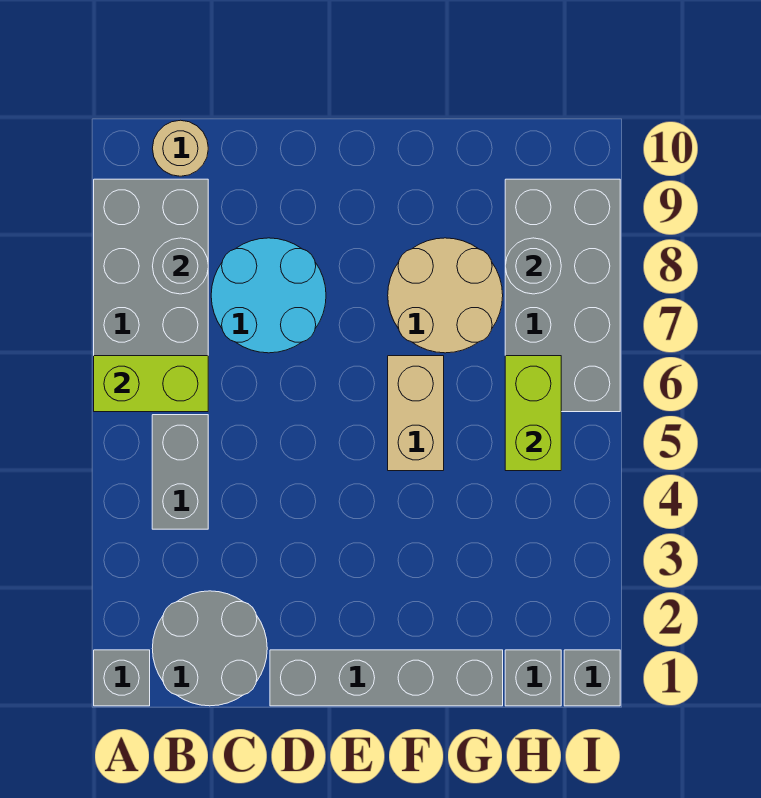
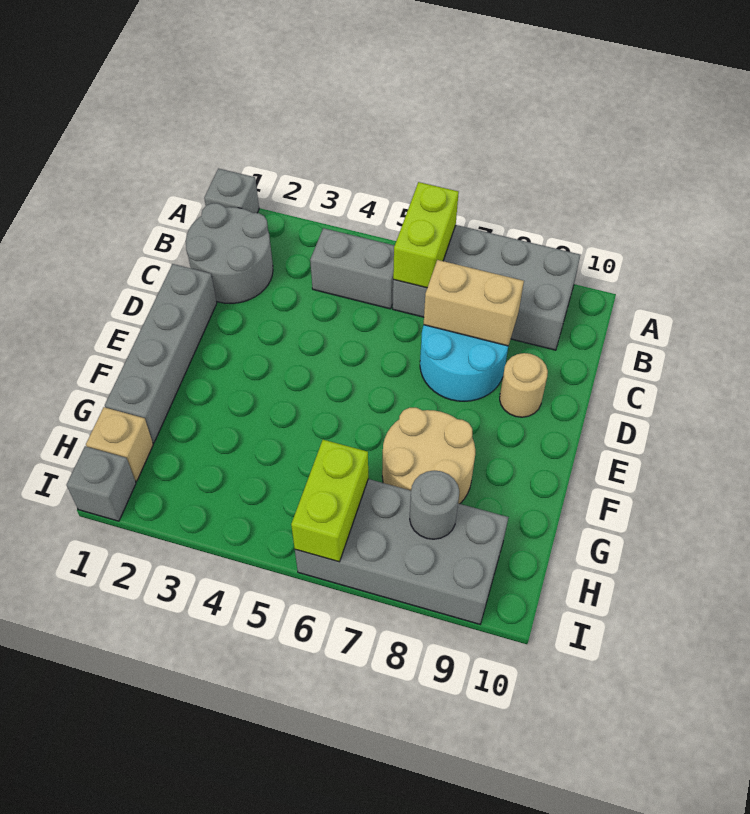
grey 1x1 round brick [153,238,208,294] -> none
tan 1x1 round brick [152,120,208,176] -> tan 1x1 round brick moved to [500,353,548,417]
tan 1x2 brick [388,356,444,471] -> tan 1x2 brick moved to [424,260,524,346]
grey 1x1 brick [505,650,561,706] -> tan 1x1 brick [86,407,153,481]
lime 1x2 brick [505,356,561,471] -> lime 1x2 brick turned to [291,440,368,562]

